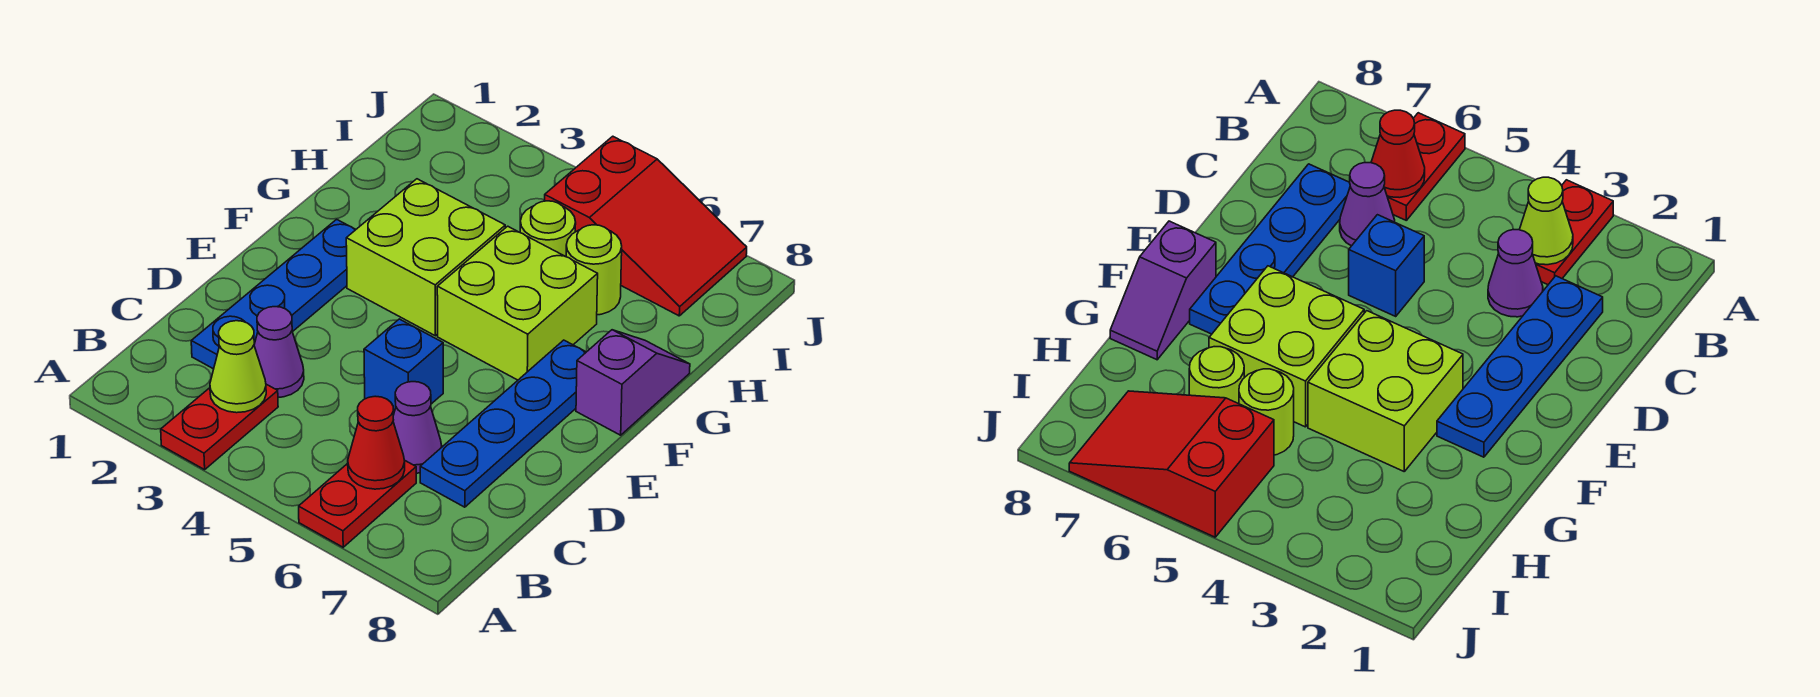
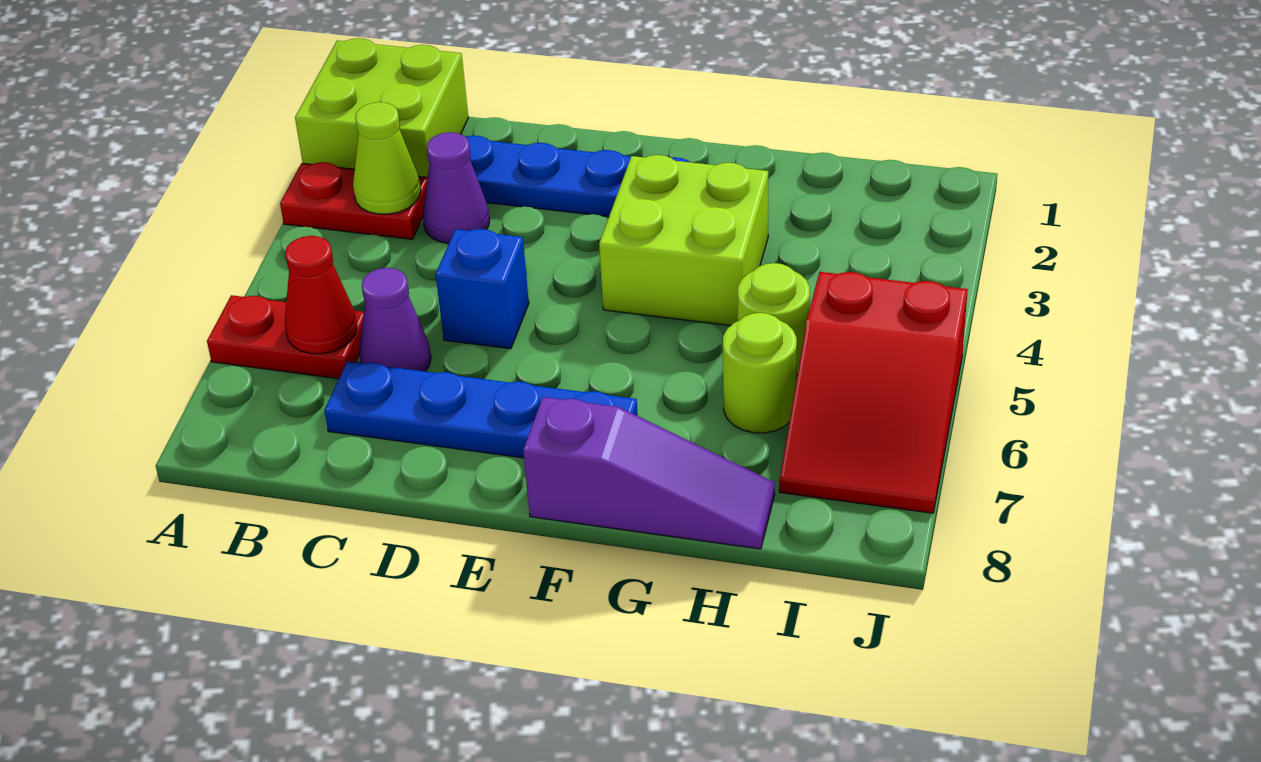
lime 2x2 brick [437,226,598,380] -> lime 2x2 brick moved to [295,38,468,177]
purple 1x2 slope [576,330,690,435] -> purple 1x3 slope [523,397,775,549]

